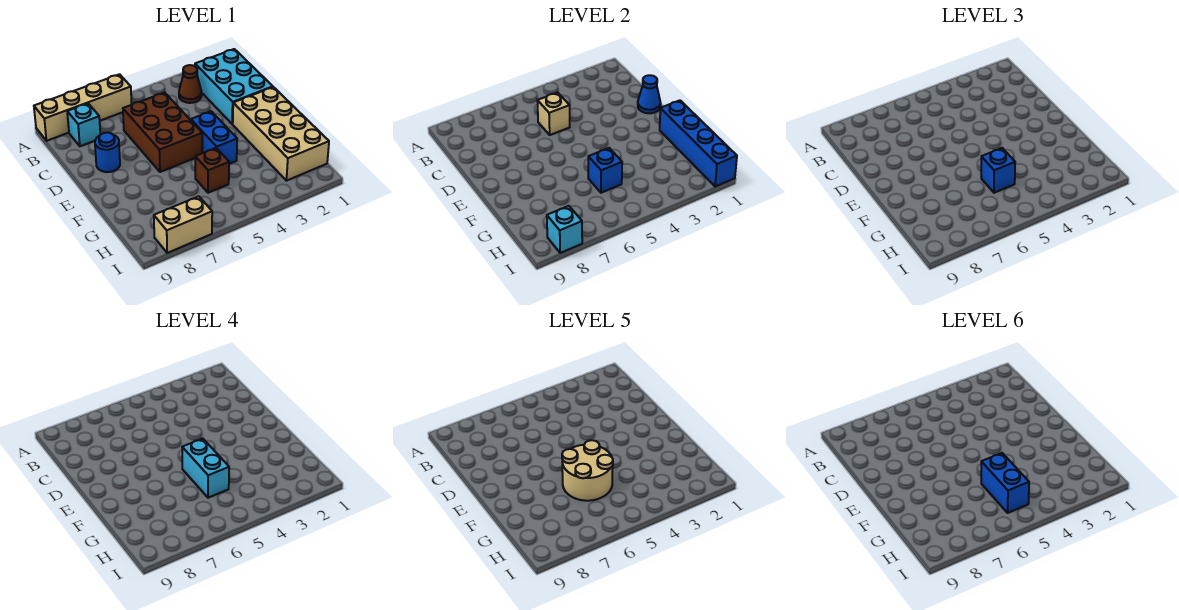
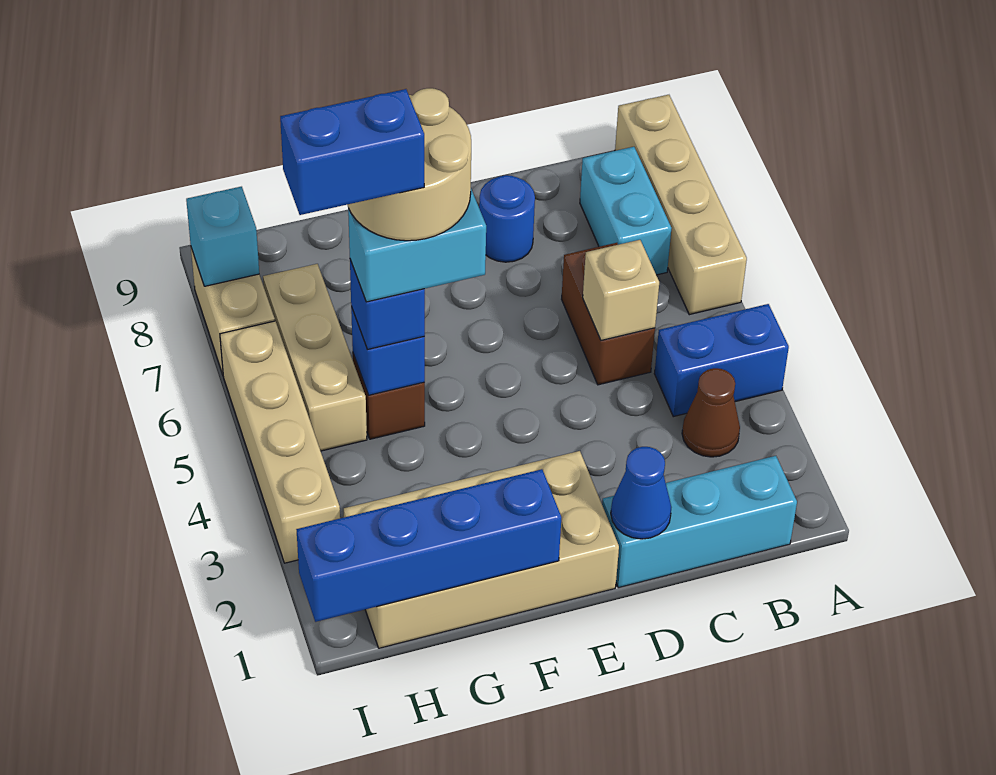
cyan 2x3 brick [195,49,273,124] -> cyan 1x3 brick [602,456,797,588]
cyan 1x1 brick [67,103,100,146] -> cyan 1x2 brick [580,147,672,275]
brown 2x3 brick [123,92,202,172] -> brown 1x2 brick [562,243,655,385]
blue 1x2 brick [191,111,237,164] -> blue 1x2 brick moved to [654,304,789,417]
none -> tan 1x3 brick [263,264,367,451]
none -> tan 1x4 brick [220,321,340,563]

